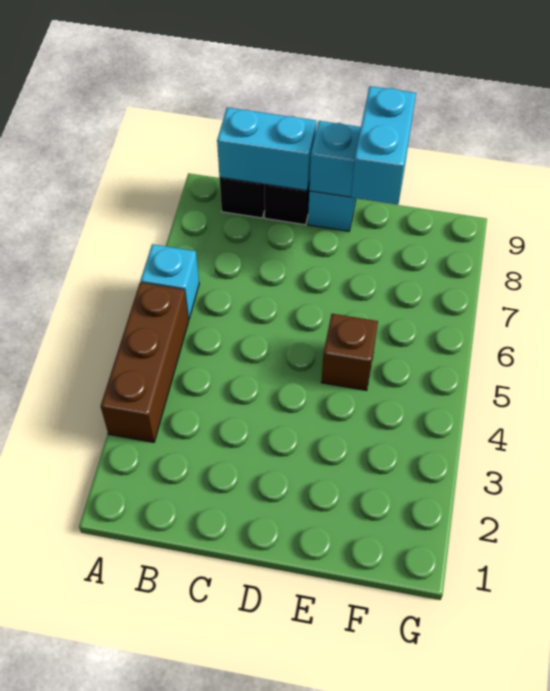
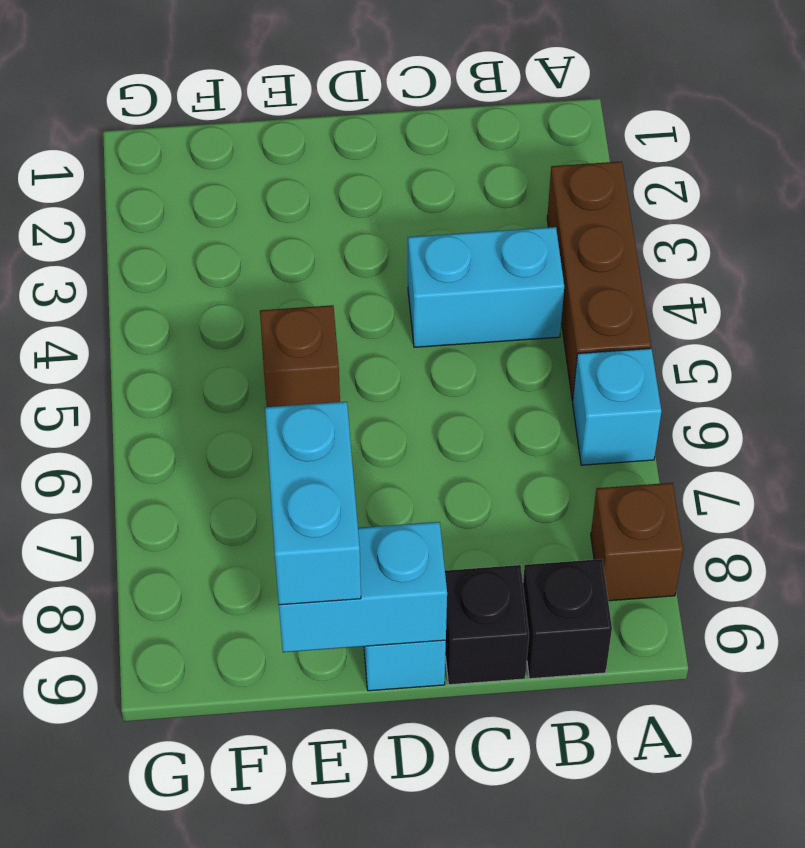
none -> brown 1x1 brick [591,483,683,601]
cyan 1x2 brick [217,108,316,191] -> cyan 1x2 brick moved to [408,227,564,347]

